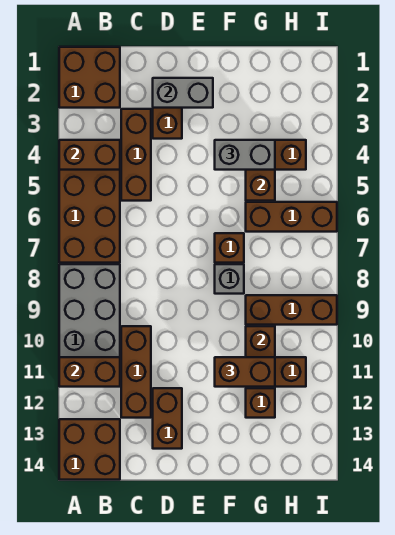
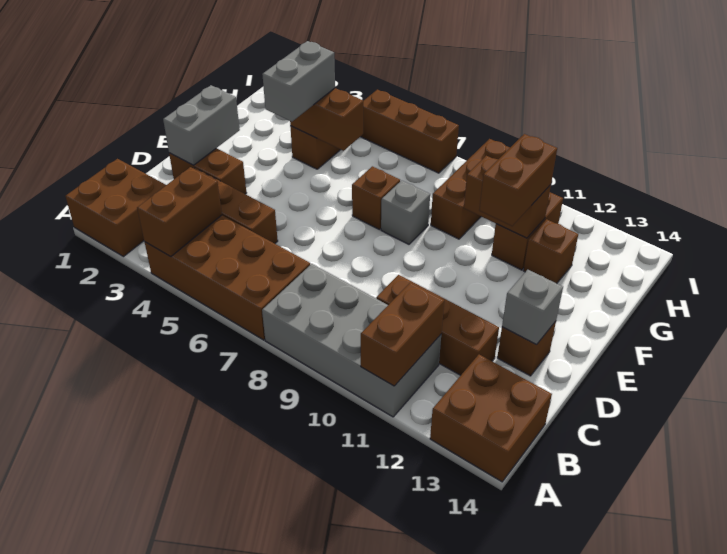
brown 1x2 brick [153,388,182,449] -> brown 1x1 brick [497,321,556,376]
none -> grey 1x1 brick [502,270,563,344]
brown 1x3 brick [246,202,337,232] -> brown 1x3 brick turned to [360,90,459,173]

